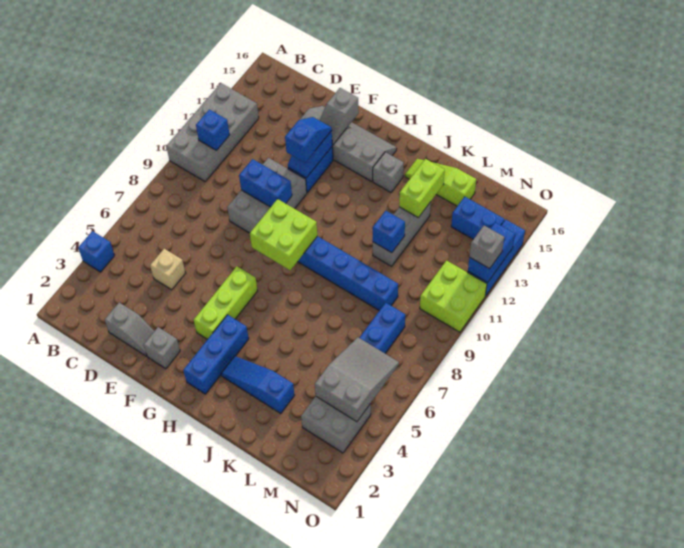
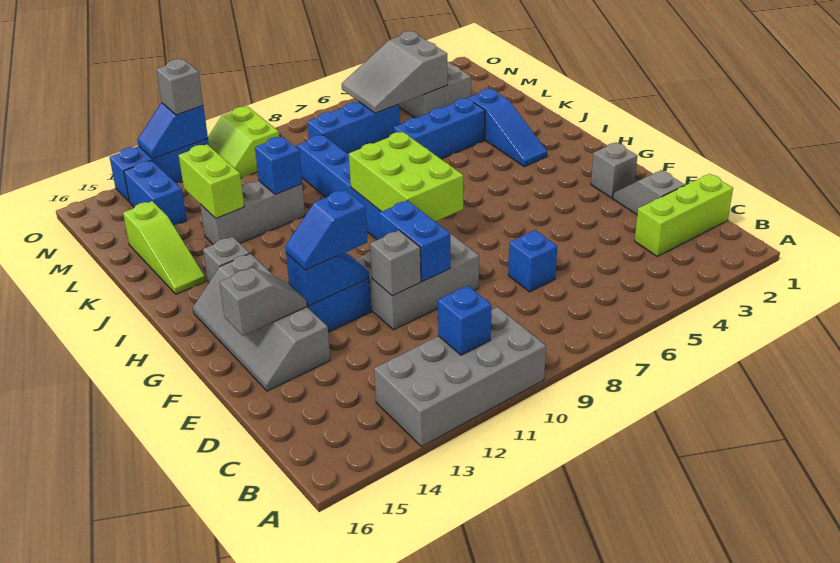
blue 1x1 brick [78,231,115,272] -> blue 1x1 brick moved to [508,230,557,292]
tan 1x1 brick [150,249,185,290] -> none
none -> grey 1x1 brick [370,230,421,296]
lime 1x3 brick [194,267,258,339] -> lime 1x3 brick moved to [635,174,733,256]
lime 2x2 brick [250,199,317,270] -> lime 2x3 brick [349,132,463,222]
blue 1x3 brick [183,315,249,394] -> blue 1x3 brick moved to [394,98,485,159]
lime 1x2 brick [399,159,445,218] -> lime 1x2 brick turned to [179,144,244,218]
lime 2x2 brick [420,260,487,332] -> lime 2x2 slope [208,107,279,178]
blue 1x2 brick [468,222,515,283] -> blue 1x2 slope [138,103,208,159]

